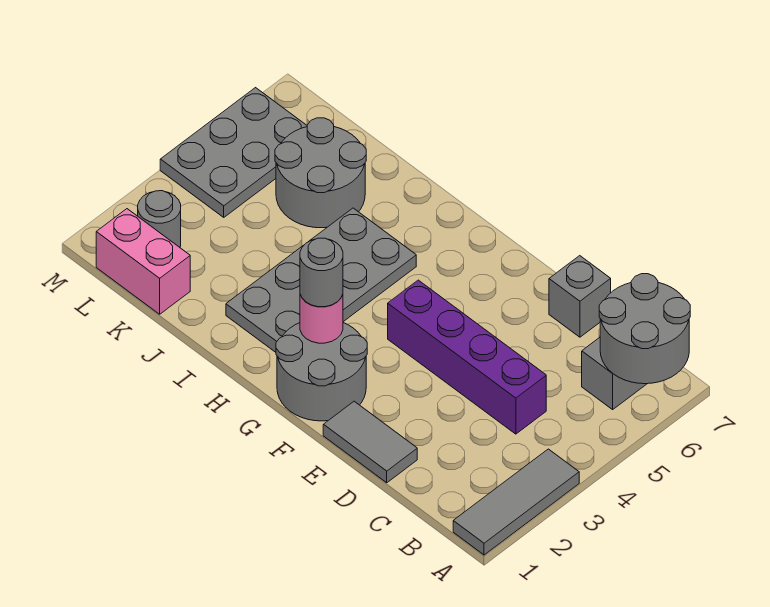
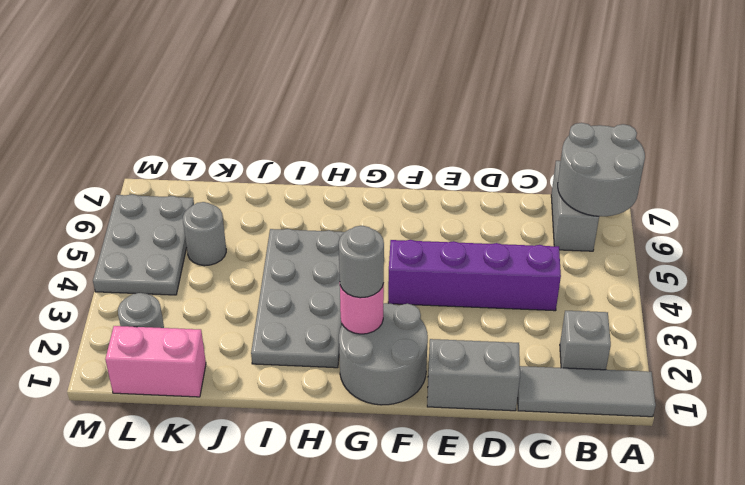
grey 1x3 tile [453,449,579,555] -> grey 1x3 tile turned to [518,366,656,417]
grey 1x2 tile [323,401,417,483] -> grey 1x2 brick [427,339,520,411]
grey 1x1 brick [549,256,611,337] -> grey 1x1 brick moved to [560,311,611,370]
grey 2x2 round brick [275,118,366,228] -> grey 1x1 round brick [183,202,226,266]

